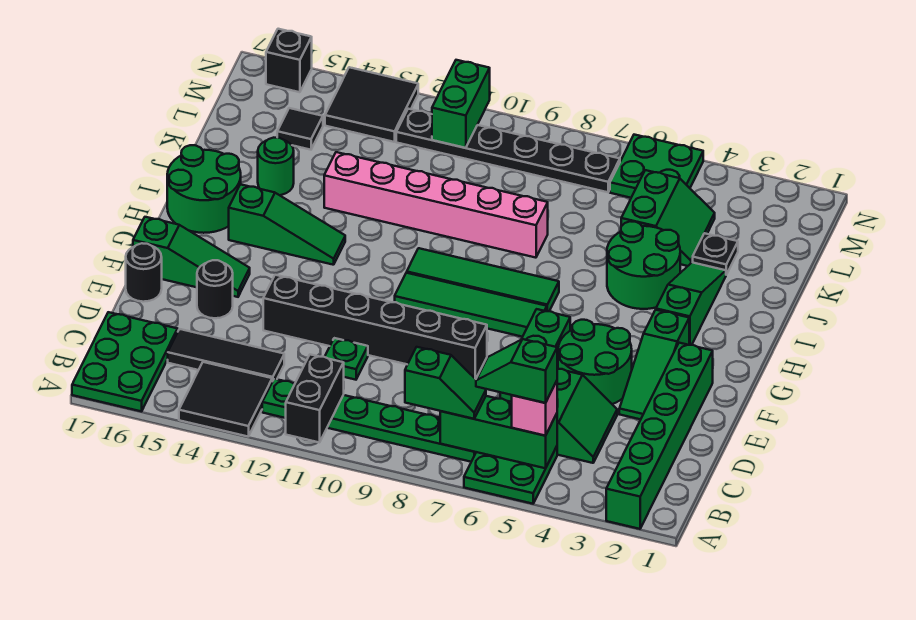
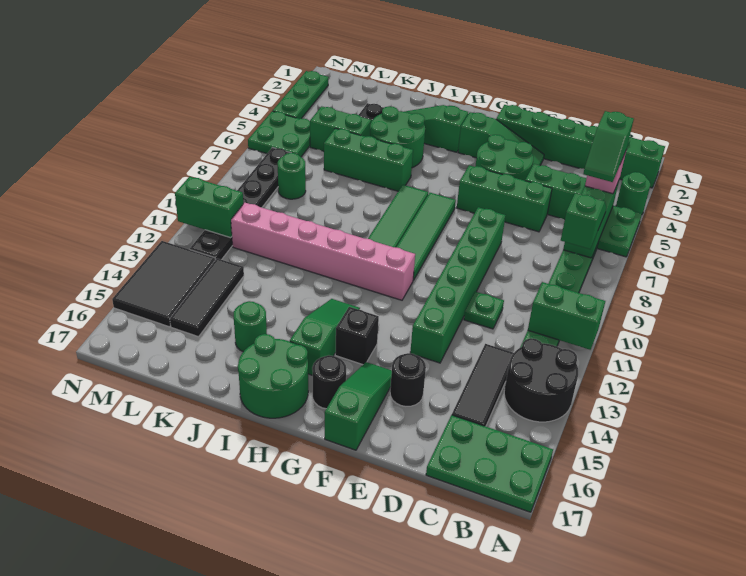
none -> green 1x1 round brick [616,172,650,214]
black 1x2 brick [286,355,344,442] -> green 1x2 brick [528,282,605,350]
black 2x2 tile [179,362,272,436] -> black 2x2 round brick [504,338,578,422]
black 1x6 brick [263,275,487,379] -> green 1x6 brick [410,207,506,363]
black 1x1 round brick [126,243,162,302] -> black 1x1 round brick moved to [312,355,346,409]
none -> green 1x3 brick [324,128,413,191]
pink 1x6 brick [324,152,548,258] -> pink 1x6 brick turned to [231,203,415,300]
none -> green 1x1 round brick [278,153,306,199]
black 1x1 tile [277,108,323,150] -> black 1x3 tile [170,258,244,337]
black 2x2 tile [325,67,418,142] -> black 2x3 tile [112,241,216,327]
none -> green 1x3 plate [273,71,329,119]
black 1x1 brick [266,29,312,92] -> black 1x1 brick moved to [335,307,379,365]

